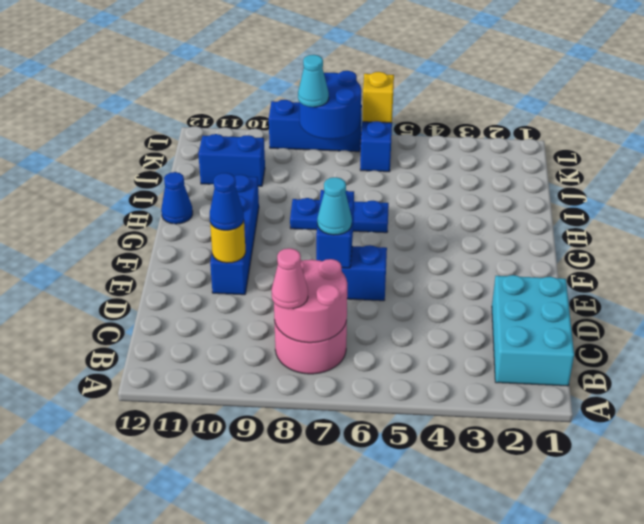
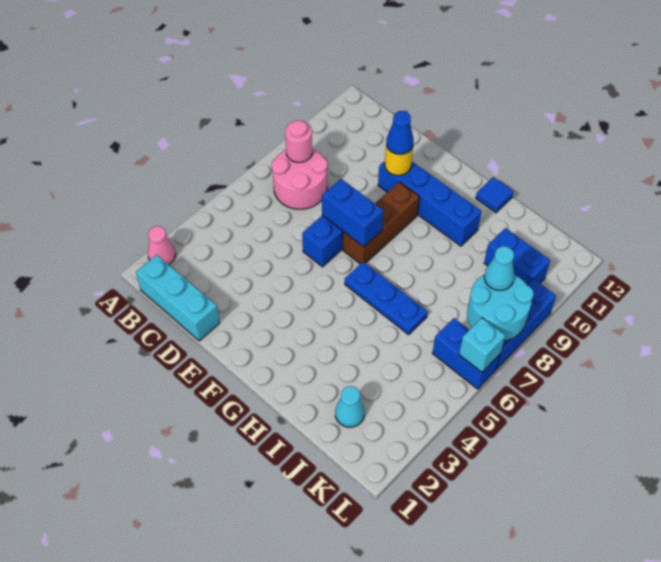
cyan 2x3 brick [492,275,574,386] -> cyan 1x3 brick [136,255,220,341]
pink 2x2 round brick [274,259,347,343] -> pink 1x1 round brick [285,121,312,162]
pink 1x1 cone [271,248,308,309] -> pink 1x1 cone moved to [148,226,176,265]
cyan 1x1 cone [317,177,352,235] -> cyan 1x1 cone moved to [335,386,365,427]
none -> brown 1x3 brick [343,182,420,264]
blue 1x3 plate [290,198,389,233] -> blue 1x3 plate turned to [345,262,428,335]
blue 1x1 cone [161,172,193,224] -> blue 1x1 tile [476,177,514,213]
blue 1x2 brick [198,134,265,186] -> blue 1x2 brick turned to [484,228,550,285]
blue 2x2 round brick [299,71,361,139] -> cyan 2x2 round brick [467,274,534,341]
yellow 1x1 brick [362,72,394,123] -> cyan 1x1 brick [459,318,505,372]

